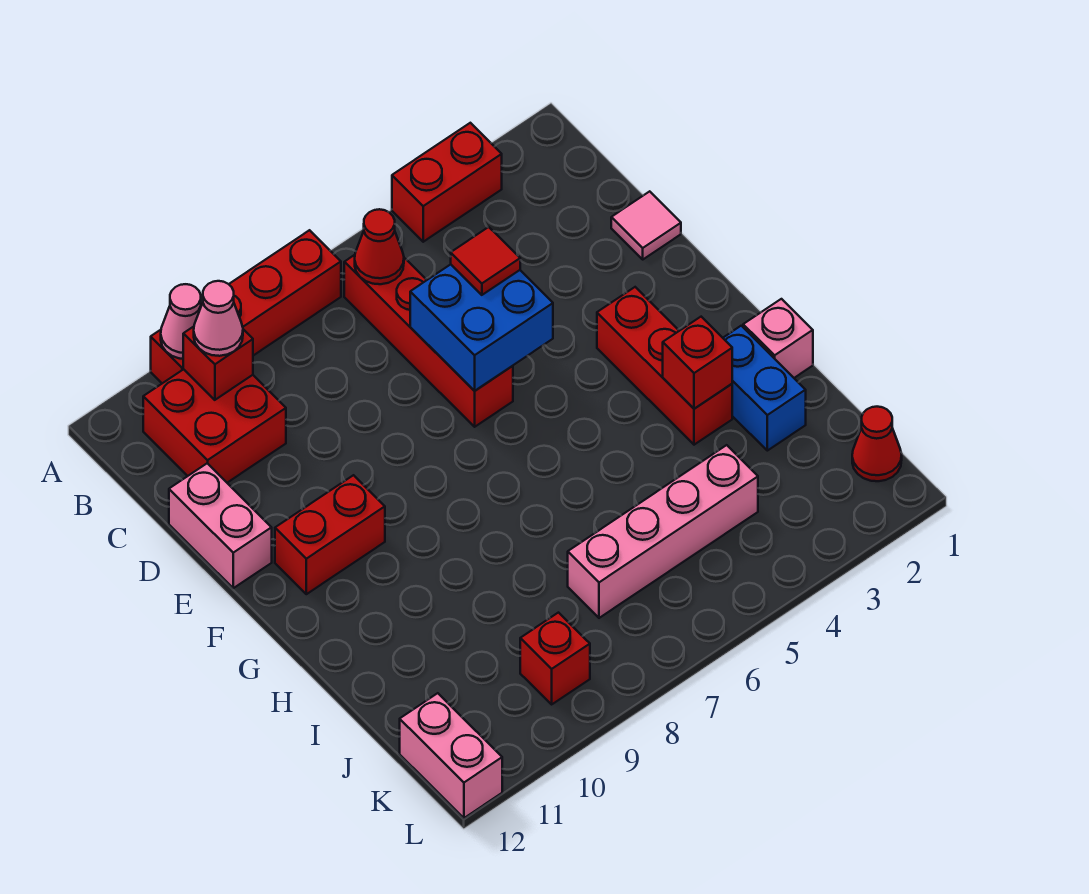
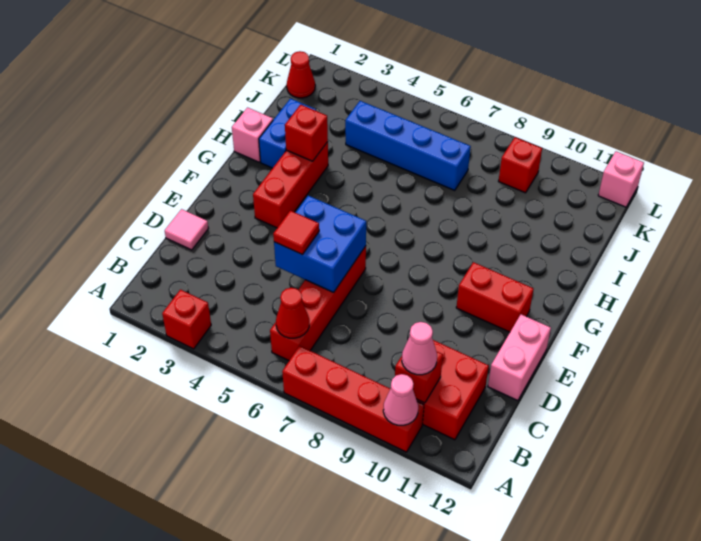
red 1x2 brick [392,123,502,242] -> red 1x1 brick [162,290,211,349]
pink 1x4 brick [568,445,758,618] -> blue 1x4 brick [345,101,471,191]
pink 1x2 brick [400,693,502,818] -> pink 1x1 brick [598,152,644,207]

